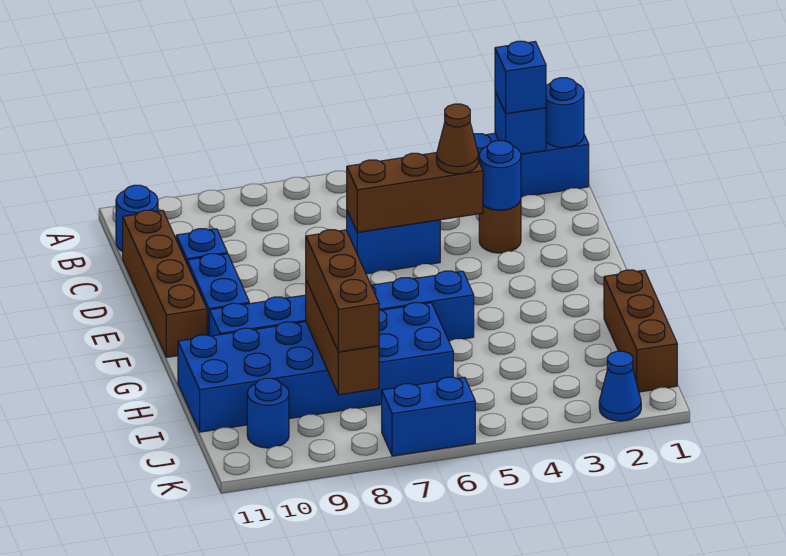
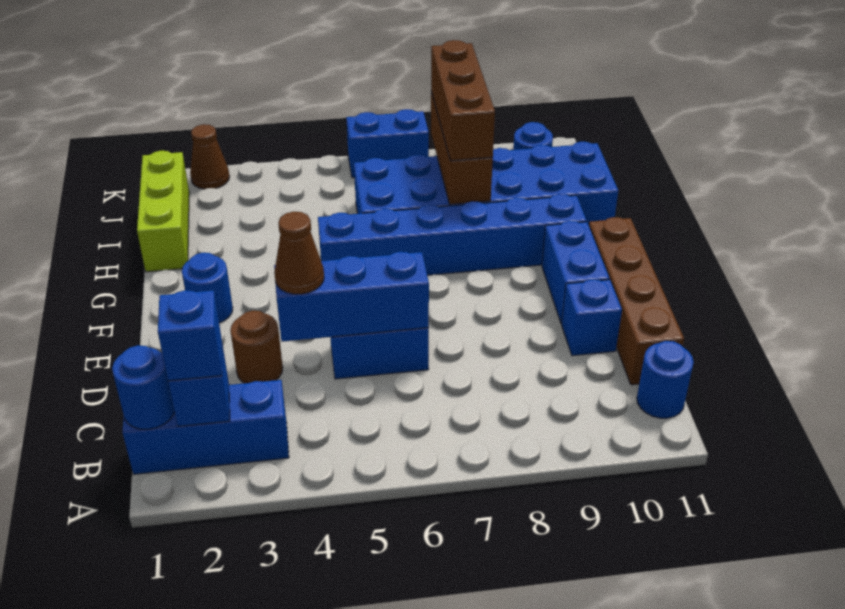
blue 1x1 round brick [479,141,521,210] -> blue 1x1 round brick moved to [182,253,233,323]
brown 1x3 brick [347,153,483,232] -> blue 1x3 brick [274,252,429,342]
brown 1x3 brick [604,270,677,392] -> lime 1x3 brick [137,151,189,272]
blue 1x1 cone [599,351,641,421] -> brown 1x1 cone [190,124,229,189]

